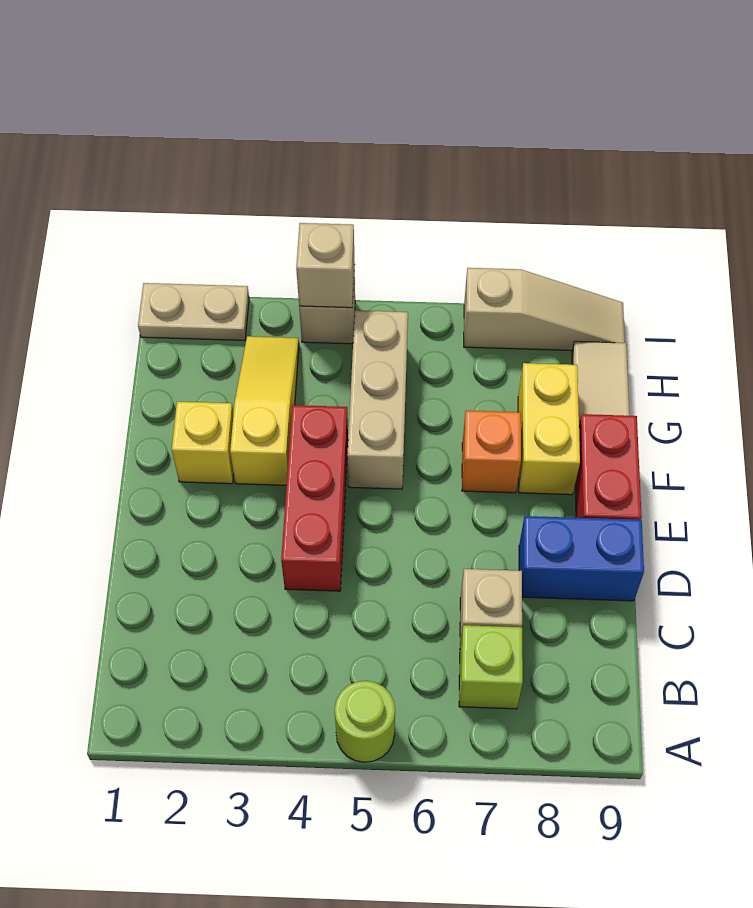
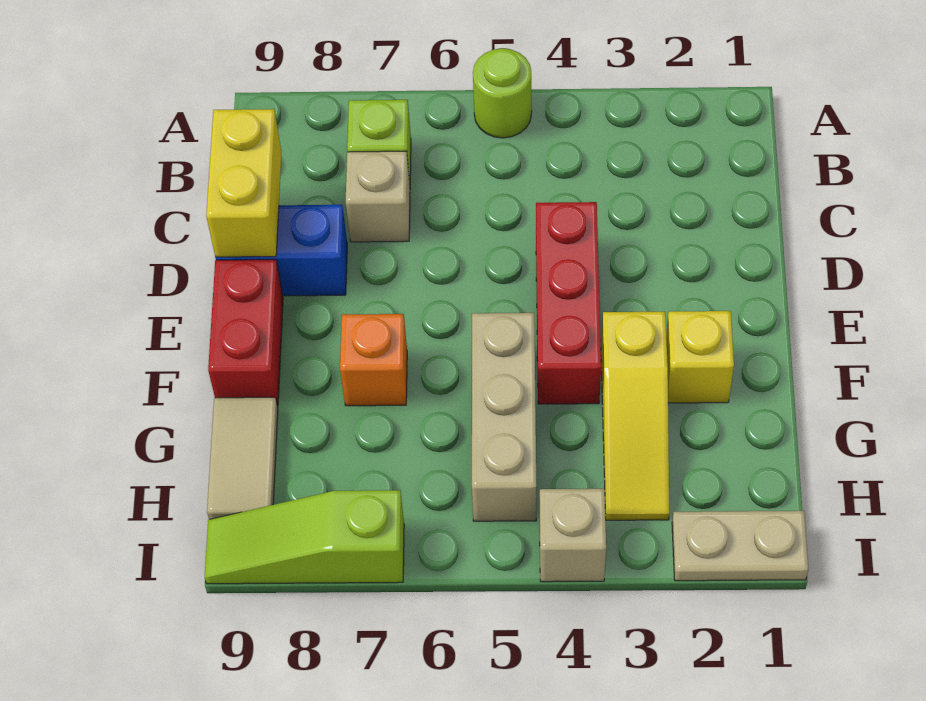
yellow 1x2 brick [518,363,580,495] -> yellow 1x2 brick moved to [206,109,282,257]
tan 1x1 brick [296,223,355,308] -> none
tan 1x3 slope [464,268,625,351] -> lime 1x3 slope [205,490,404,584]

